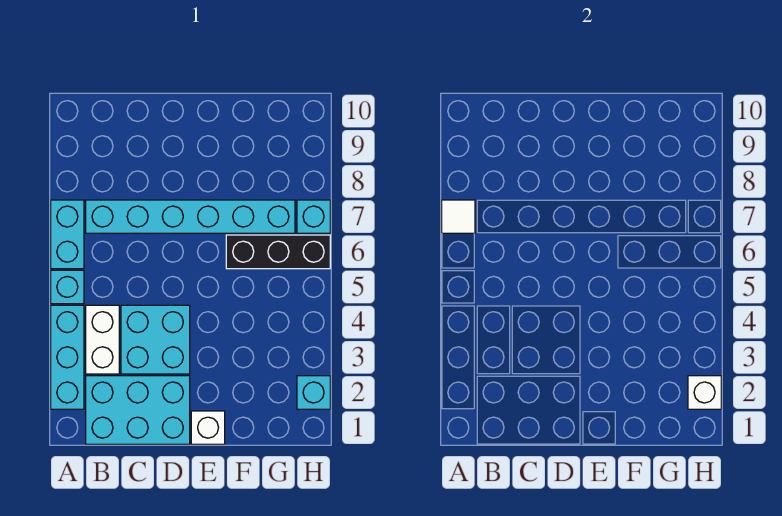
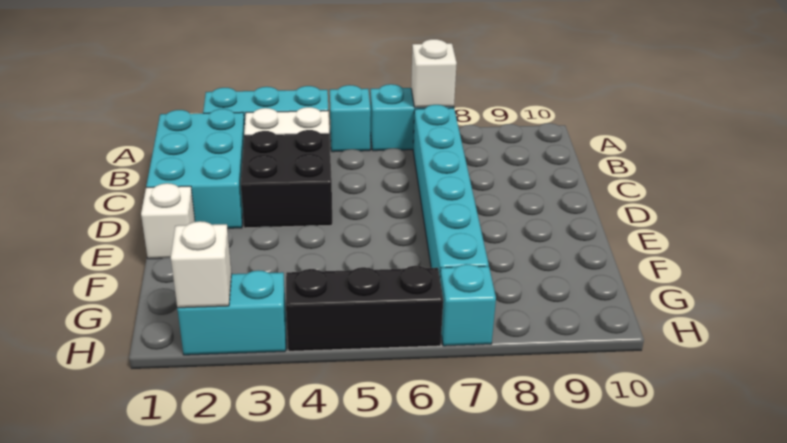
white 1x1 tile [442,200,475,233] -> white 1x1 brick [411,39,457,107]
cyan 2x2 brick [121,305,190,374] -> black 2x2 brick [241,130,332,228]
black 1x3 brick [226,235,330,269] -> black 1x3 brick turned to [286,266,443,351]
cyan 1x1 brick [297,376,330,409] -> cyan 1x2 brick [177,270,286,355]

